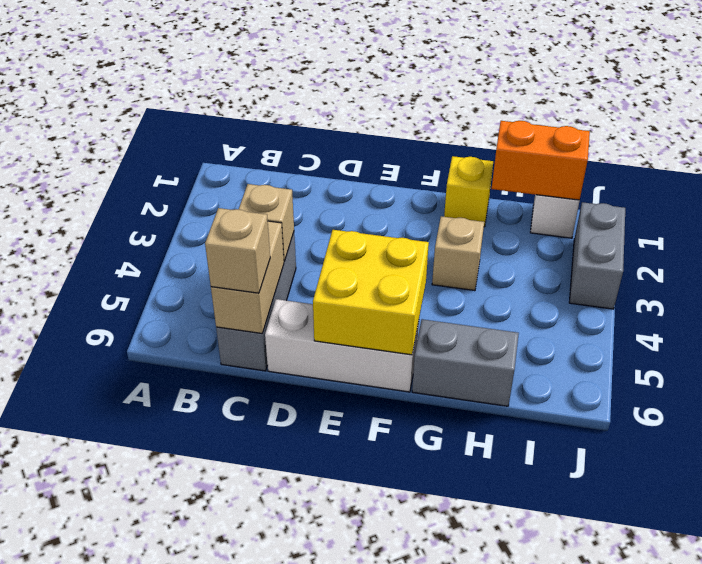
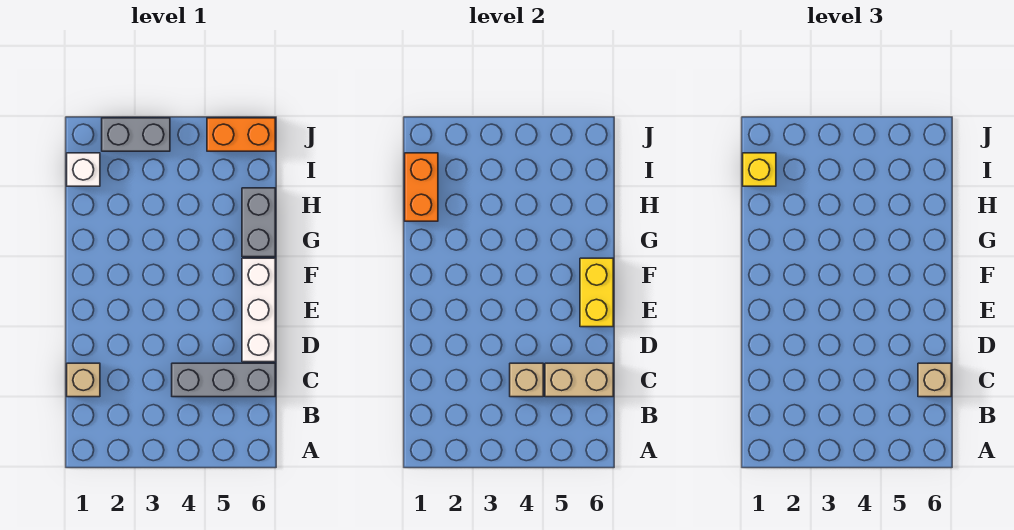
yellow 2x2 brick [313,230,429,355] -> yellow 1x2 brick [580,258,613,327]
yellow 1x1 brick [444,156,493,227] -> yellow 1x1 brick moved to [743,153,776,186]
tan 1x1 brick [432,216,484,291] -> tan 1x1 brick moved to [67,363,100,397]
none -> orange 1x2 brick [207,118,275,151]

